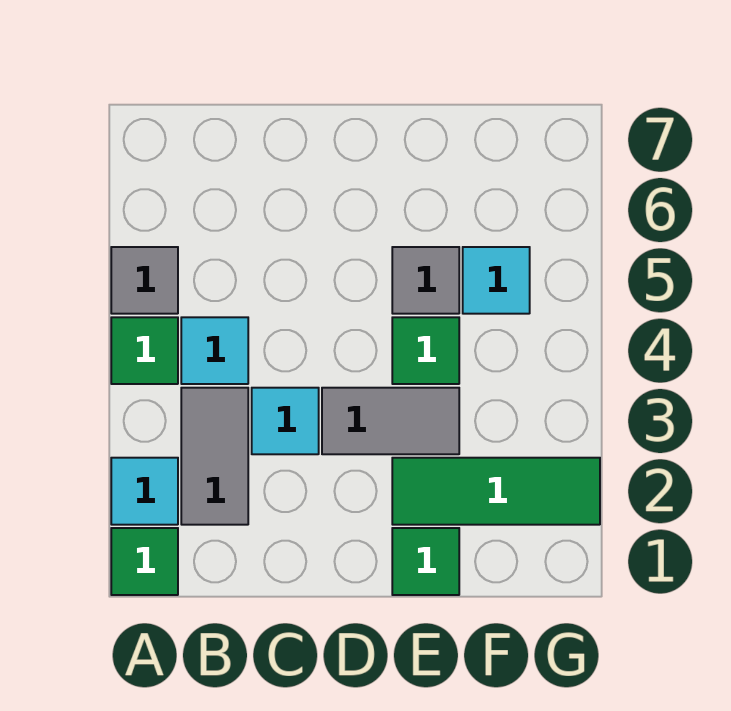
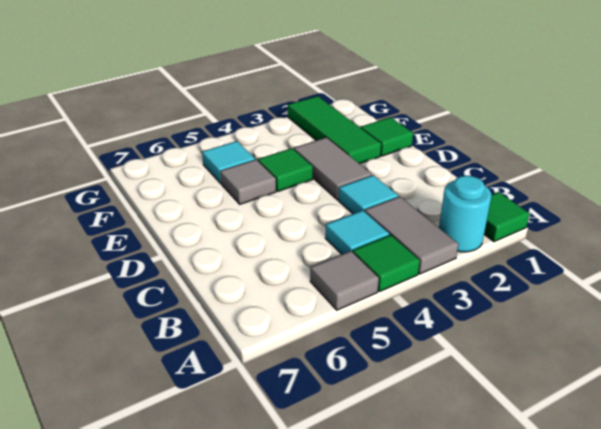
cyan 1x1 tile [111,458,178,525] -> cyan 1x1 round brick [439,176,491,252]
grey 1x2 tile [181,388,248,525] -> grey 1x2 tile turned to [365,196,459,274]

